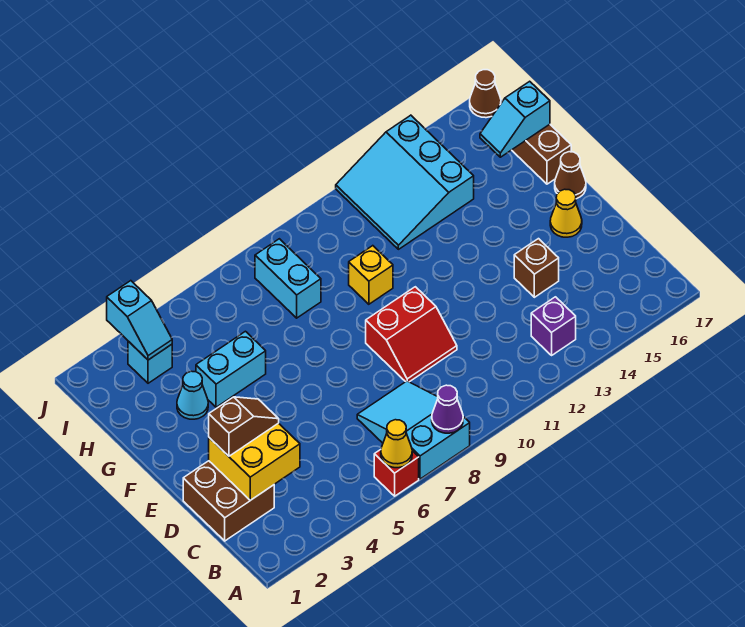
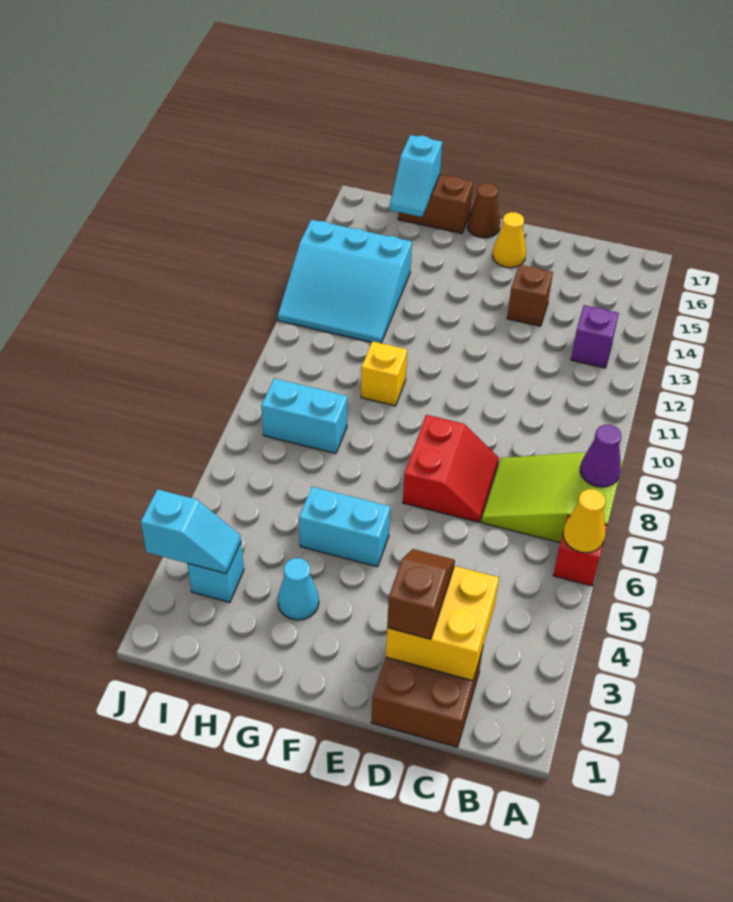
cyan 2x3 slope [357,381,470,479] -> lime 2x3 slope [481,452,623,543]
red 2x2 slope [366,287,457,382] -> red 2x2 slope moved to [403,415,499,522]
cyan 1x2 brick [196,331,266,407] -> cyan 1x2 brick turned to [299,487,390,567]
brown 1x1 cone [470,70,501,118] -> none

